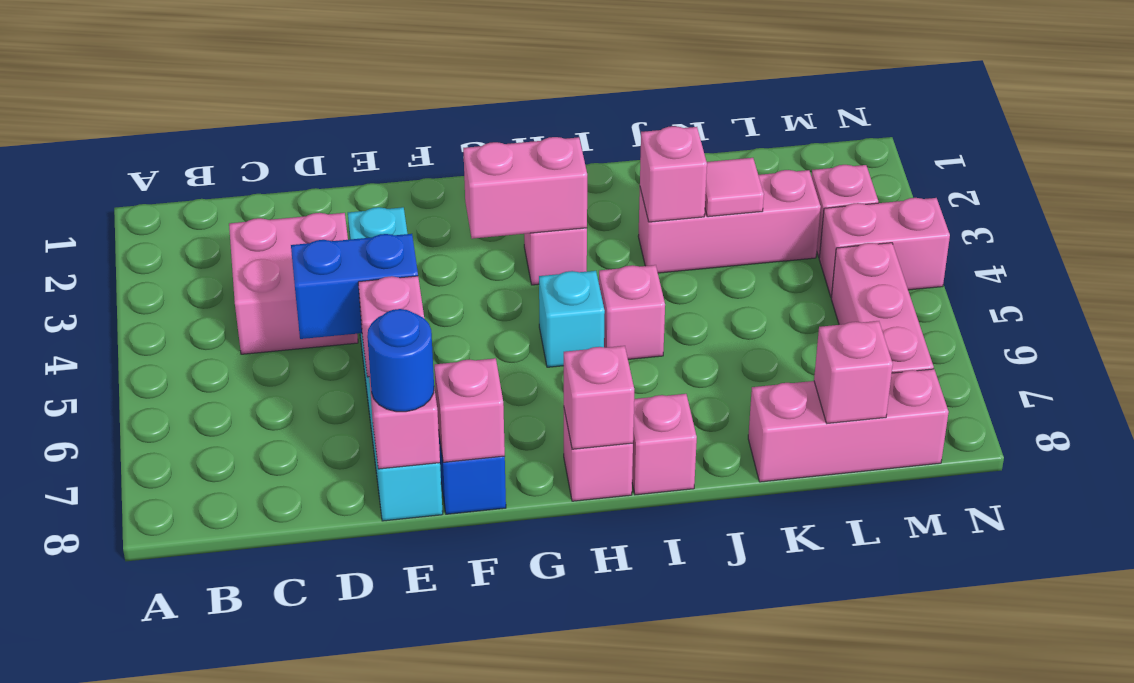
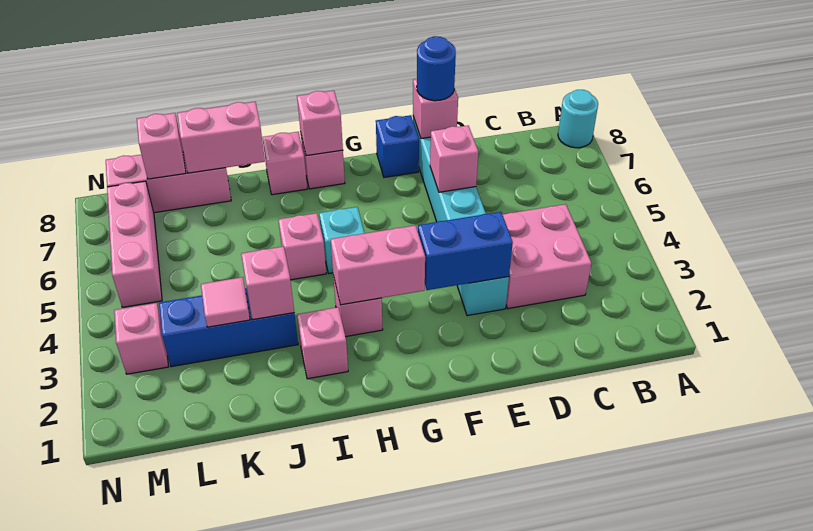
none -> cyan 1x1 round brick [558,90,598,148]
blue 1x2 brick [291,234,418,339] -> blue 1x2 brick moved to [418,212,513,290]
pink 1x1 brick [434,358,505,462] -> pink 1x1 brick moved to [297,307,348,379]
pink 1x3 brick [638,170,821,273] -> blue 1x3 brick [159,288,298,367]
pink 1x2 brick [819,198,950,297] -> pink 1x2 brick moved to [177,102,265,173]

